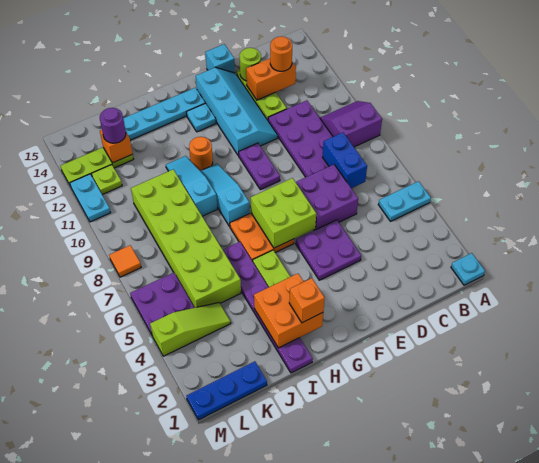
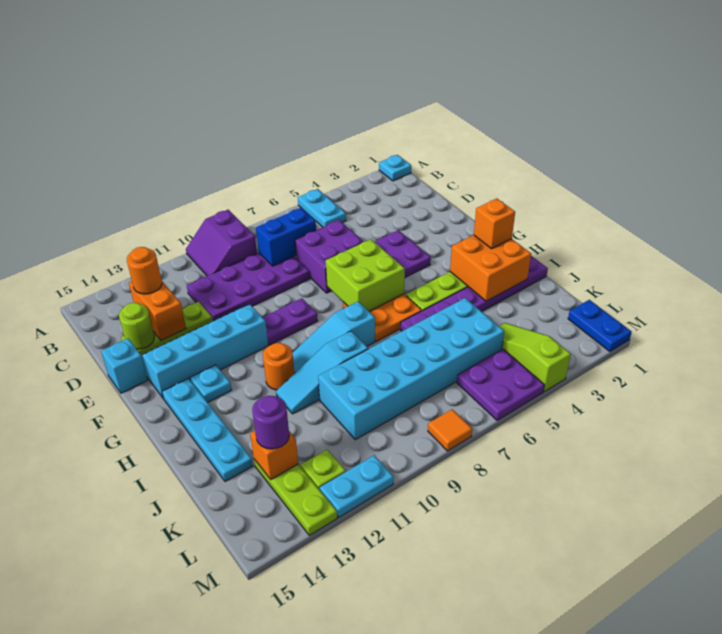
lime 2x6 brick [131,170,241,308] -> cyan 2x6 brick [318,298,504,440]
blue 1x3 plate [186,361,267,420] -> blue 1x2 plate [568,300,632,352]

